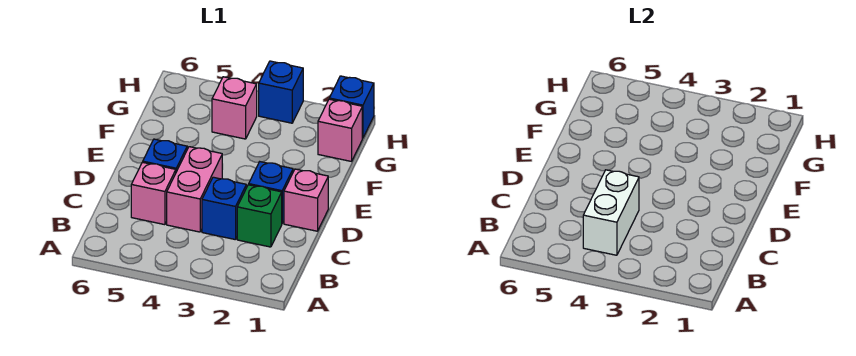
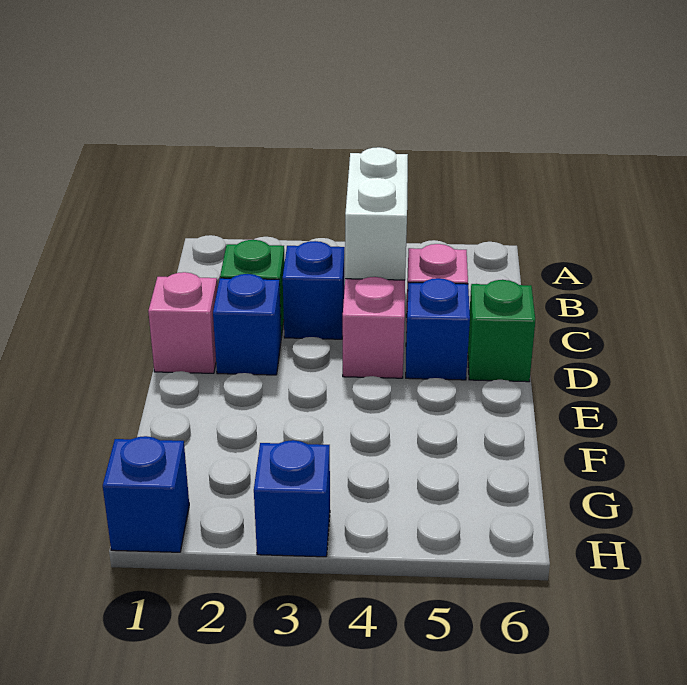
none -> green 1x1 brick [468,280,535,382]
pink 1x1 brick [318,99,362,161] -> none
pink 1x1 brick [212,77,257,139] -> none

